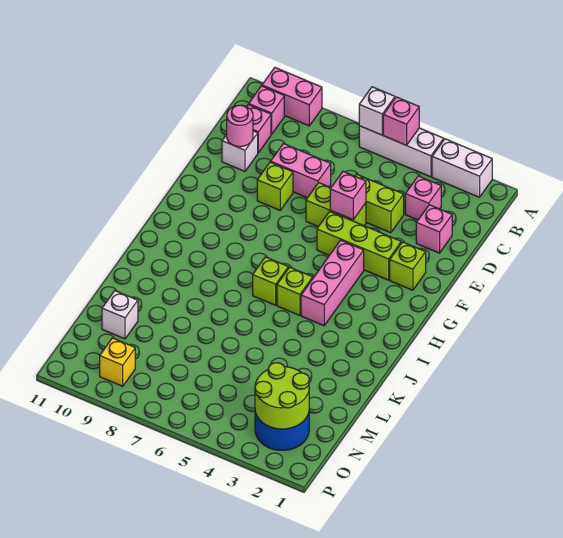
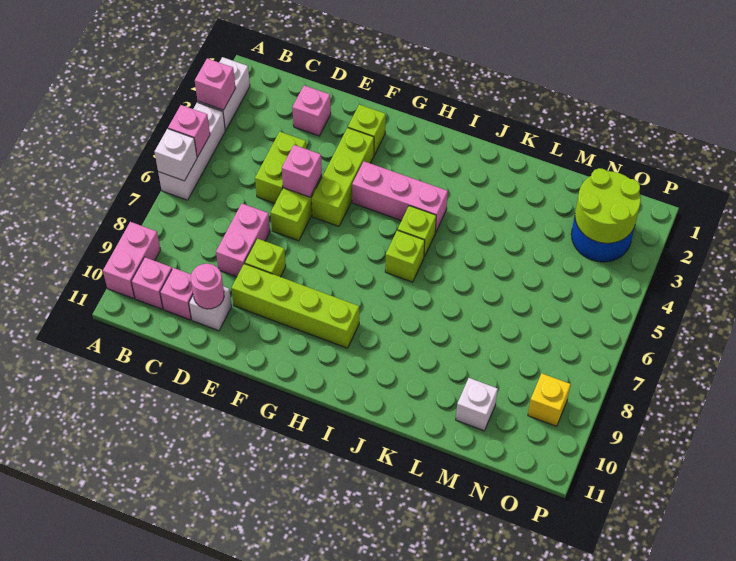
pink 1x1 brick [405,176,441,220] -> pink 1x1 brick moved to [195,58,235,110]
none -> lime 1x4 brick [231,264,359,348]

